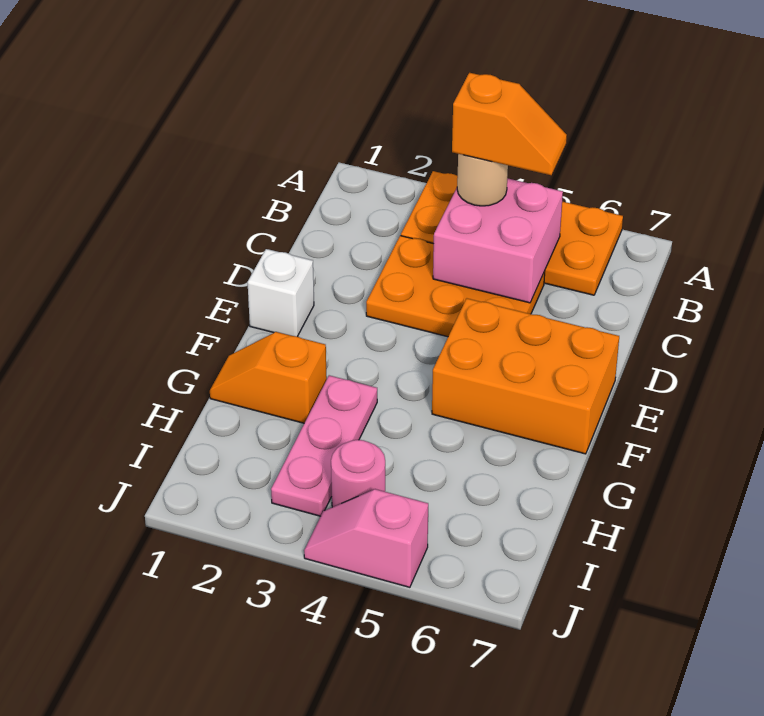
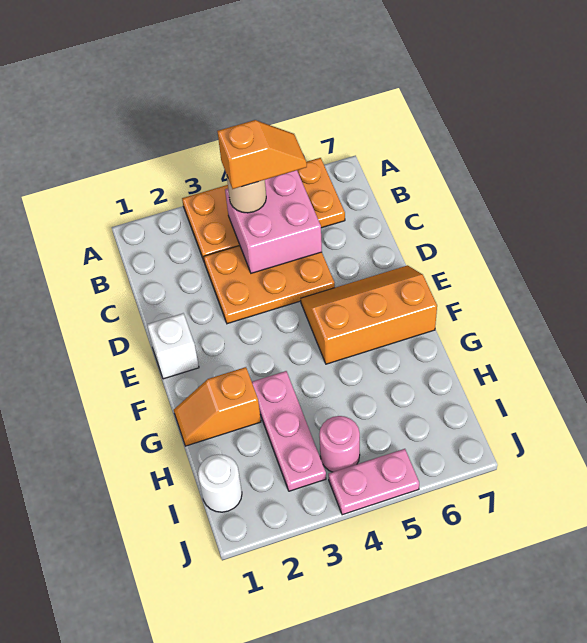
orange 2x3 brick [432,298,619,454] -> orange 2x3 slope [301,265,437,364]
none -> white 1x1 round brick [198,454,242,512]
pink 1x2 slope [304,489,428,587] -> pink 1x2 plate [328,449,419,515]

